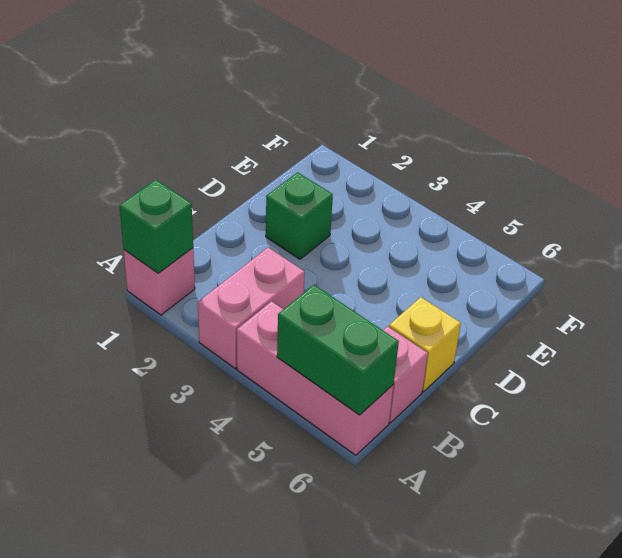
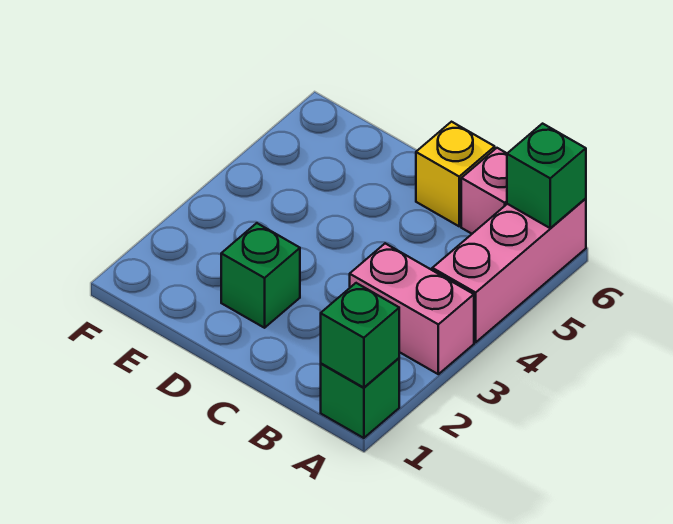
pink 1x1 brick [124,248,195,315] -> green 1x1 brick [321,358,399,438]
green 1x2 brick [277,285,399,415] -> green 1x1 brick [507,124,586,228]

